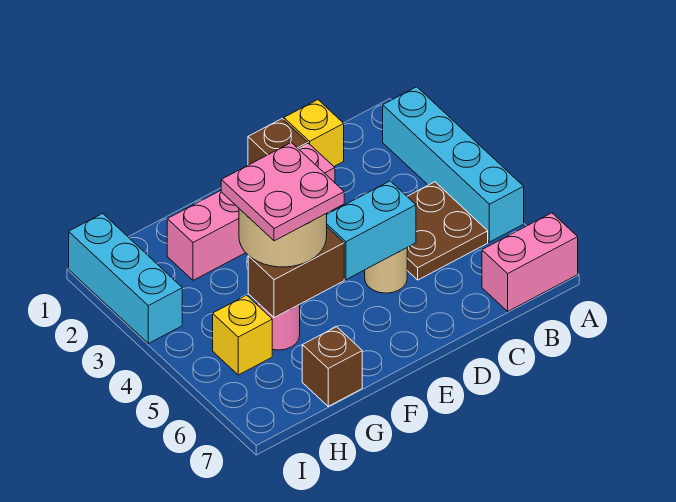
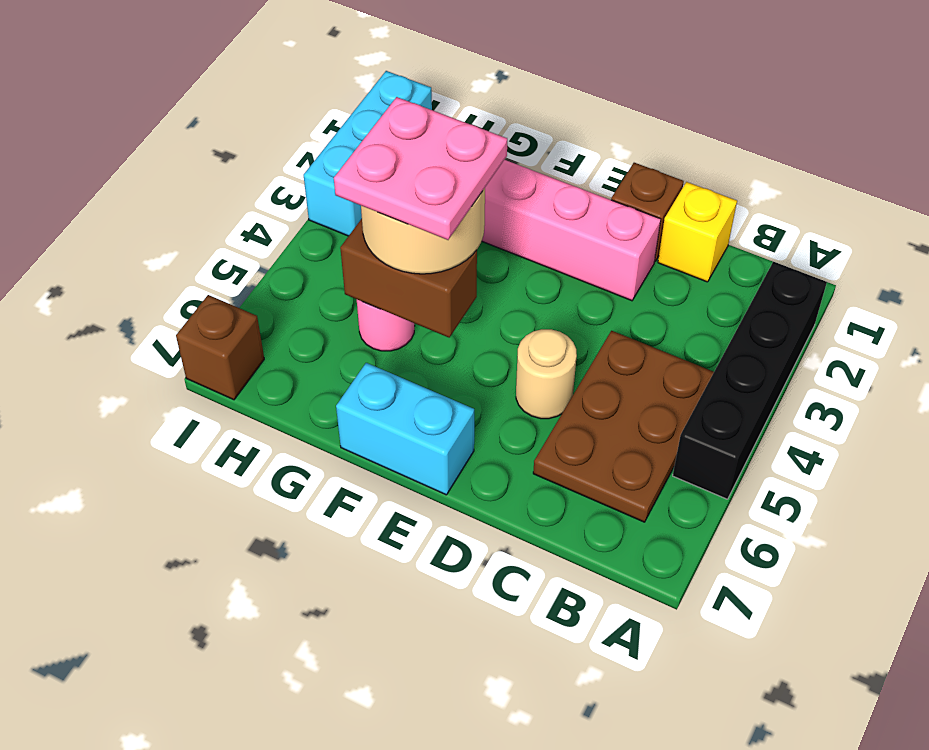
cyan 1x4 brick [383,87,524,242] -> black 1x4 brick [673,262,827,499]
pink 1x2 brick [482,213,578,311] -> none
brown 2x2 plate [407,182,488,280] -> brown 2x3 plate [533,331,714,522]
cyan 1x2 brick [327,181,416,280] -> cyan 1x2 brick moved to [336,363,474,495]
brown 1x1 brick [302,327,362,406] -> brown 1x1 brick moved to [176,295,264,400]
yellow 1x1 brick [213,295,272,375] -> none

